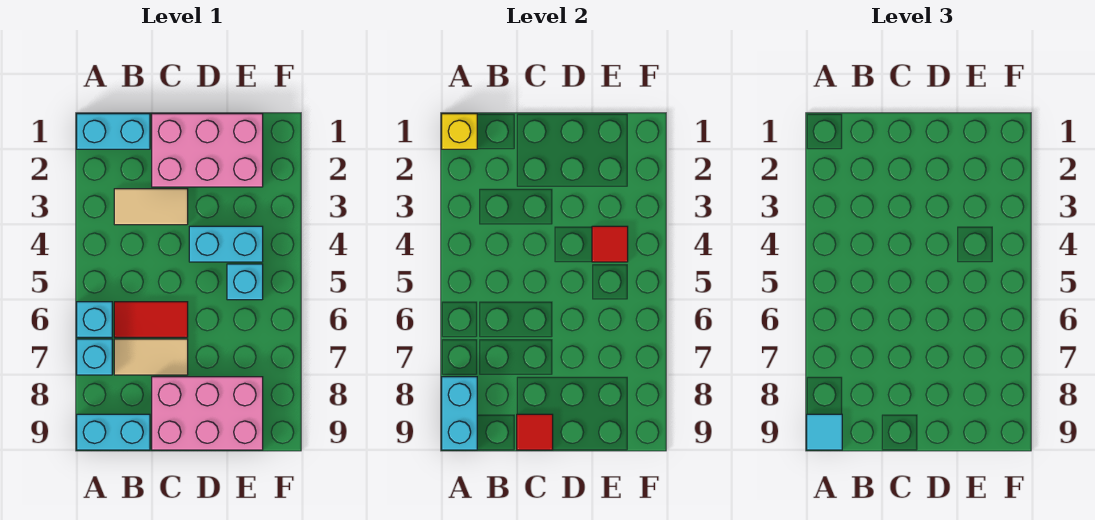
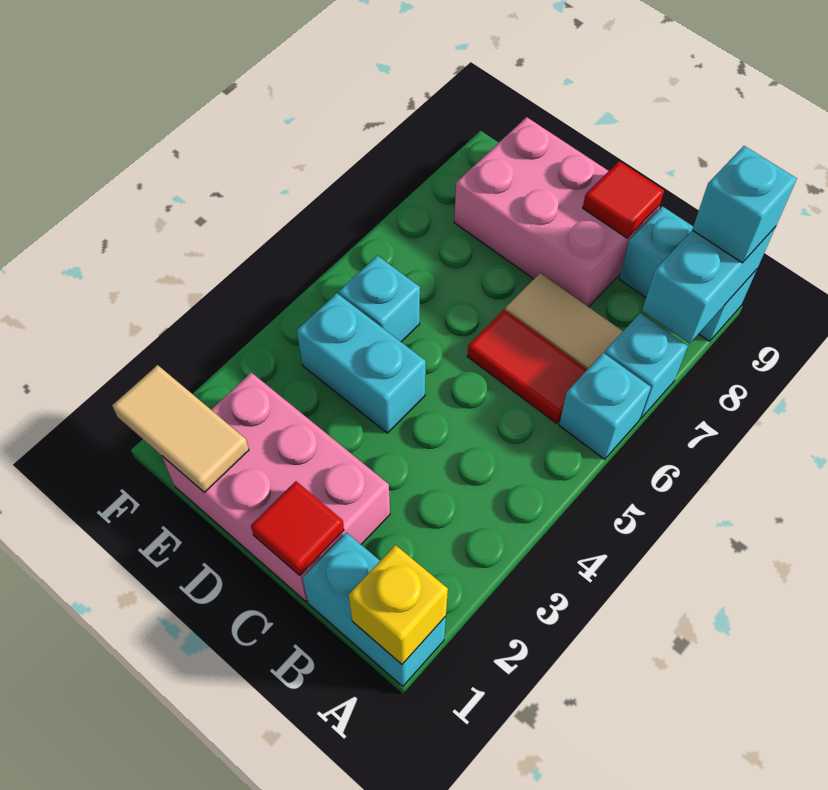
cyan 1x1 tile [807,414,842,450] -> cyan 1x1 brick [692,146,797,263]
tan 1x2 tile [114,189,188,225] -> tan 1x2 tile moved to [112,365,249,492]
red 1x1 tile [592,226,628,262] -> red 1x1 tile moved to [251,481,344,575]

